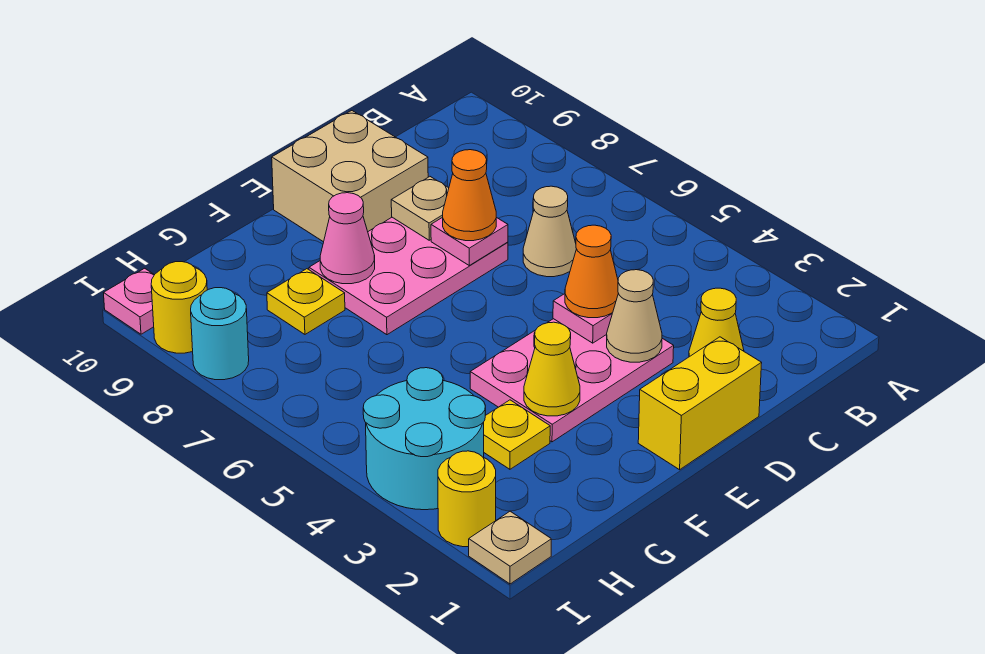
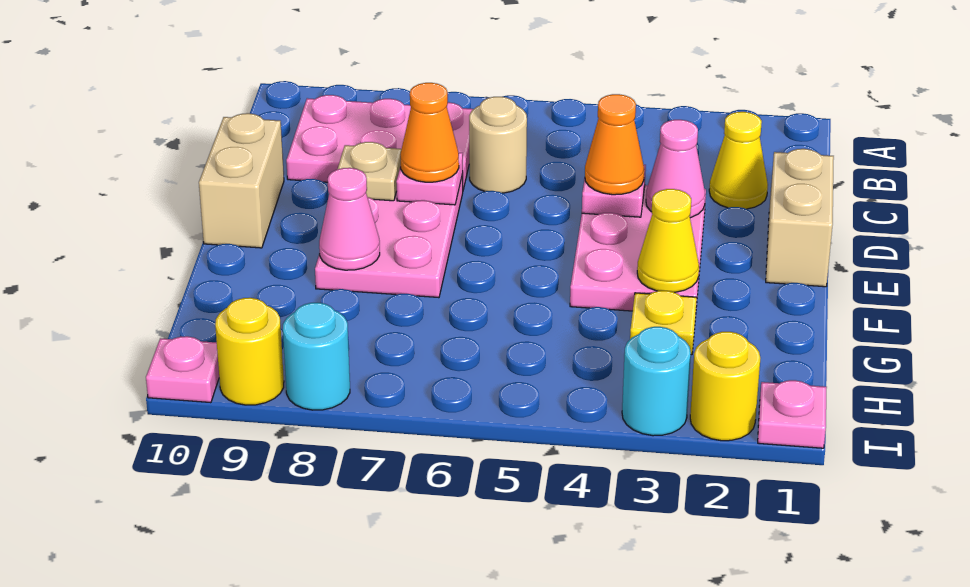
none -> pink 2x3 plate [286,95,473,190]
tan 1x1 cone [523,186,576,277] -> tan 1x1 round brick [469,97,527,193]
yellow 1x2 brick [638,337,762,470] -> tan 1x2 brick [766,149,834,287]
tan 1x1 cone [607,270,662,362] -> pink 1x1 cone [646,120,705,218]
tan 2x2 brick [272,111,428,242] -> tan 1x2 brick [199,113,284,248]
yellow 1x1 plate [267,269,345,334] -> none
cyan 2x2 round brick [363,368,485,510] -> cyan 1x1 round brick [622,327,691,436]
tan 1x1 plate [469,511,551,584] -> pink 1x1 plate [758,380,827,448]

